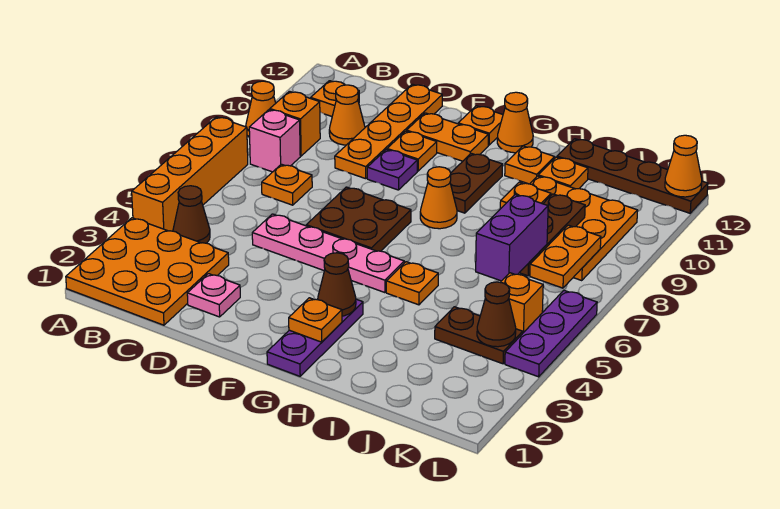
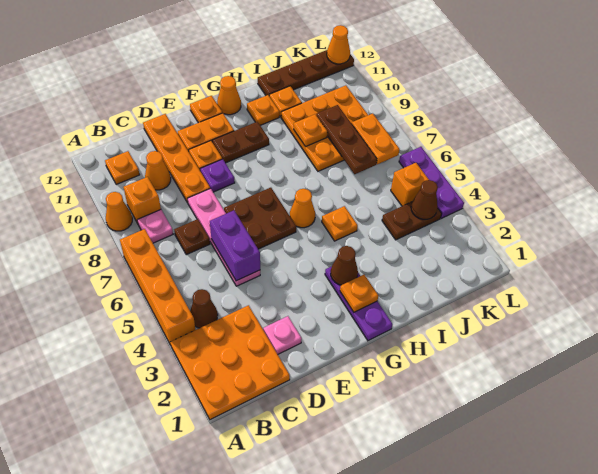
pink 1x1 brick [249,110,300,172] -> pink 1x1 plate [137,210,173,243]
orange 1x1 plate [262,164,312,205] -> brown 1x1 plate [174,219,210,255]
pink 1x4 plate [252,214,404,293] -> pink 1x4 plate turned to [188,188,260,286]
orange 1x1 cone [420,167,457,229] -> orange 1x1 cone moved to [290,189,315,228]
brown 1x2 plate [450,153,503,213] -> brown 1x2 plate turned to [212,122,269,163]
purple 1x2 brick [476,194,548,281] -> purple 1x2 brick moved to [210,210,260,281]

